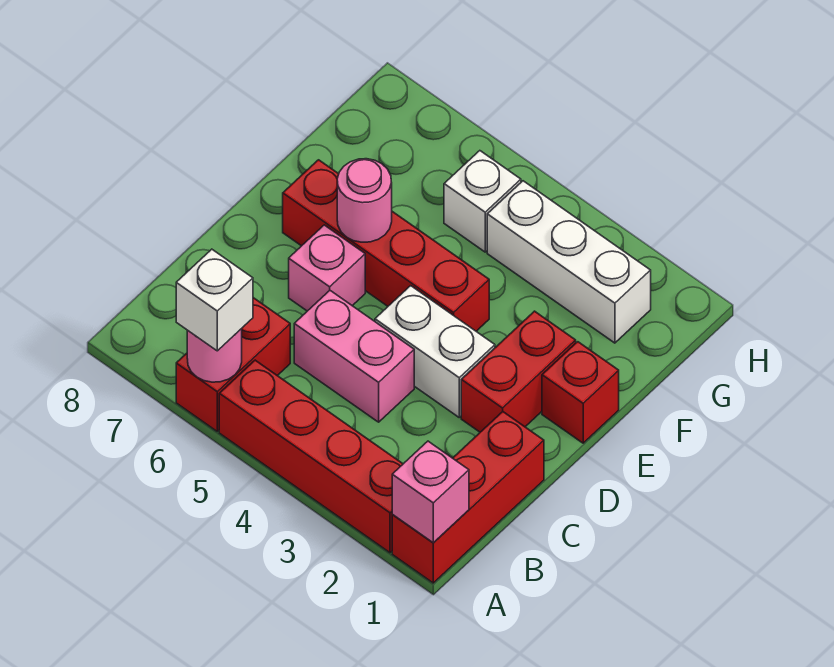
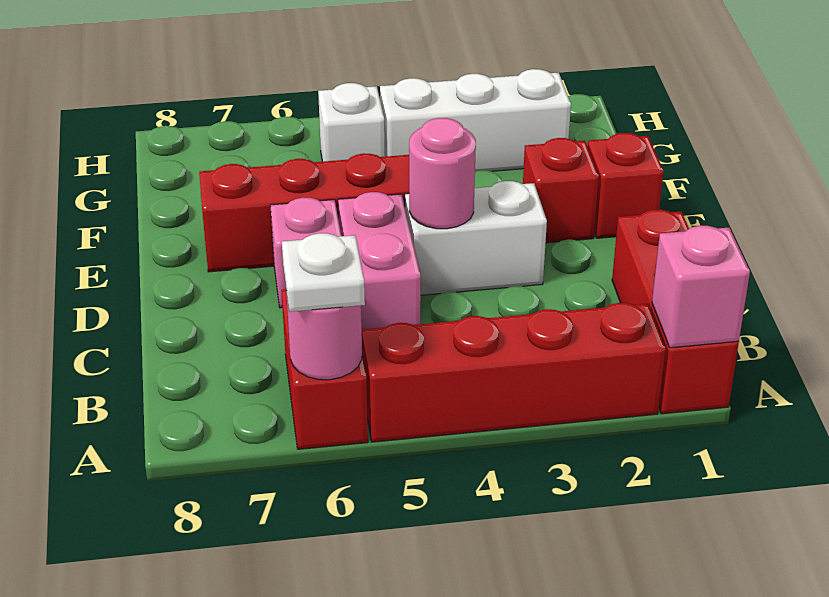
white 1x1 brick [176,249,253,351] -> white 1x1 plate [282,233,365,312]
pink 1x2 brick [294,291,414,422] -> pink 1x2 brick turned to [338,192,421,330]
red 1x2 brick [461,311,576,432] -> red 1x1 brick [523,138,599,243]
pink 1x1 round brick [337,159,392,242] -> pink 1x1 round brick moved to [409,118,476,229]

